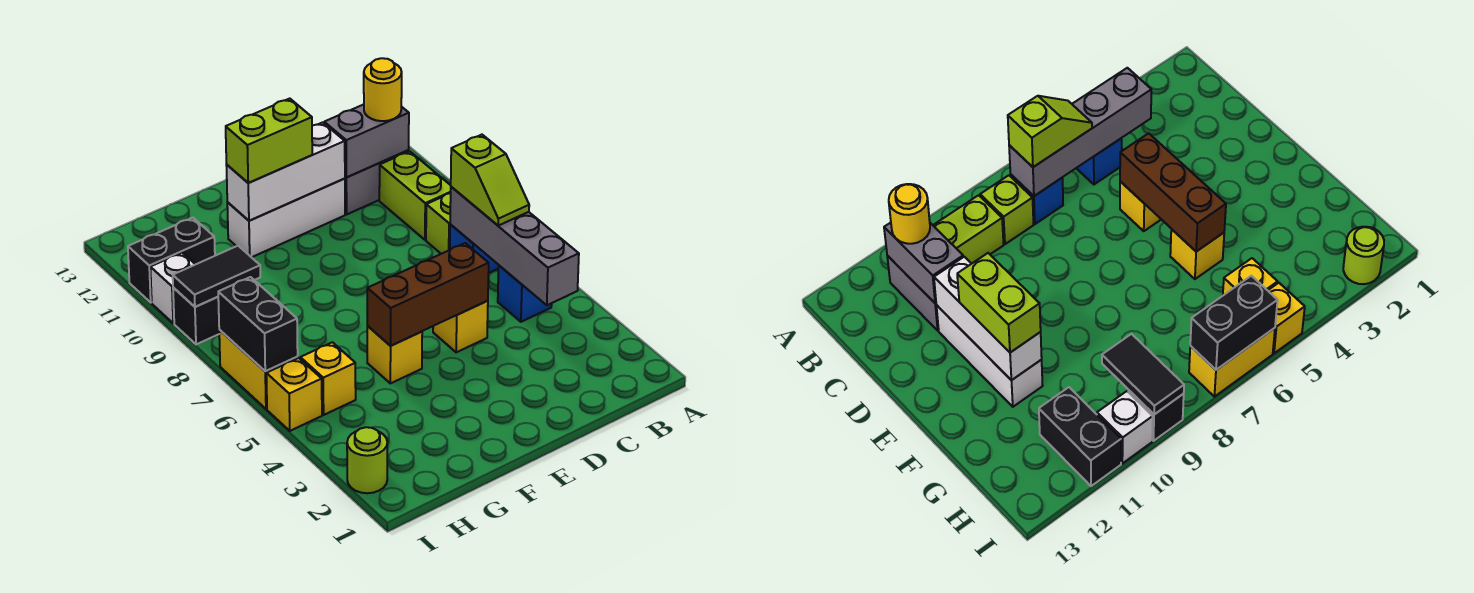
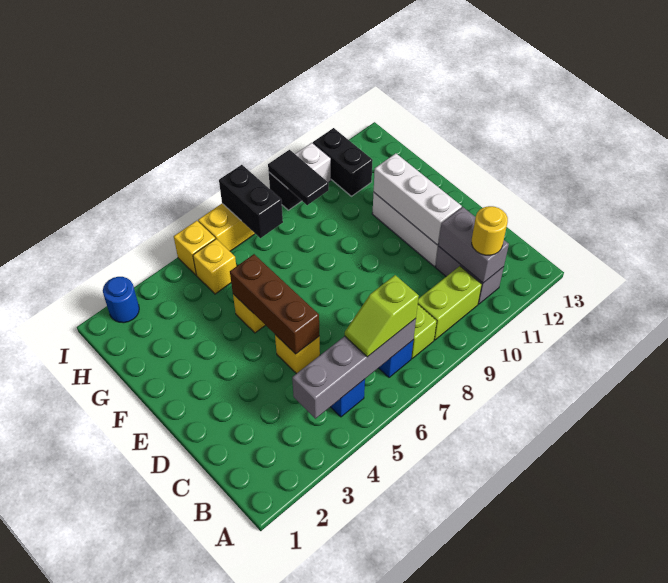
lime 1x2 brick [226,99,312,183] -> none
lime 1x1 round brick [347,427,387,493] -> blue 1x1 round brick [103,277,139,323]
black 1x2 brick [218,277,298,371] -> black 1x2 brick turned to [219,165,283,238]

